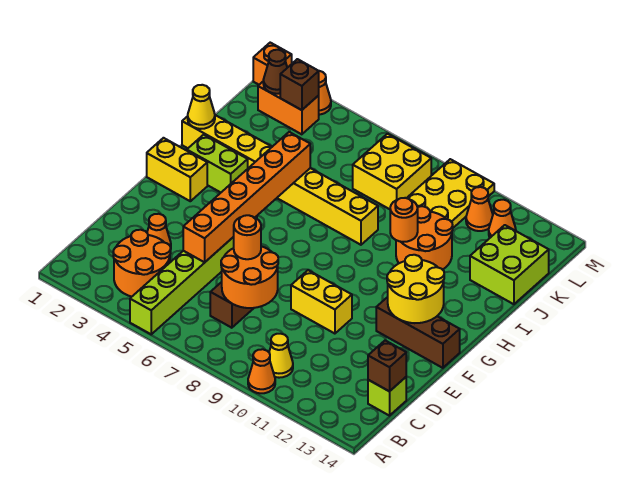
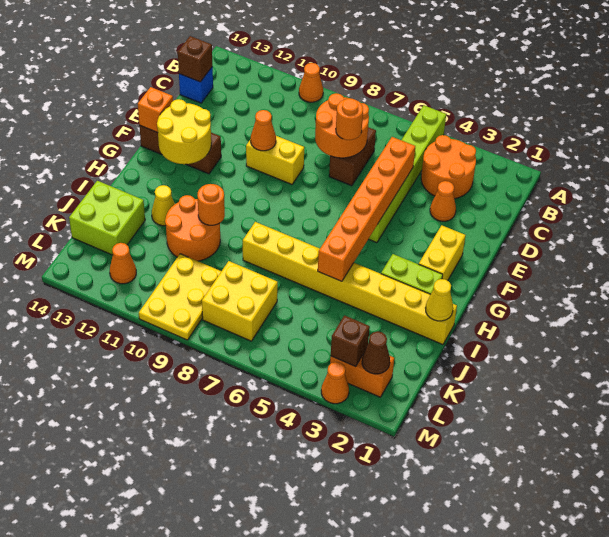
yellow 1x1 cone [269,334,293,378] -> yellow 1x1 cone moved to [152,185,175,226]
lime 1x1 brick [368,377,406,416] -> blue 1x1 brick [179,66,213,103]
yellow 1x2 brick [147,138,207,201] -> yellow 1x2 brick turned to [419,225,466,281]
orange 1x1 cone [466,187,493,231] -> orange 1x1 cone moved to [251,110,276,151]
orange 1x1 brick [253,43,292,85] -> orange 1x1 brick moved to [138,87,173,133]

